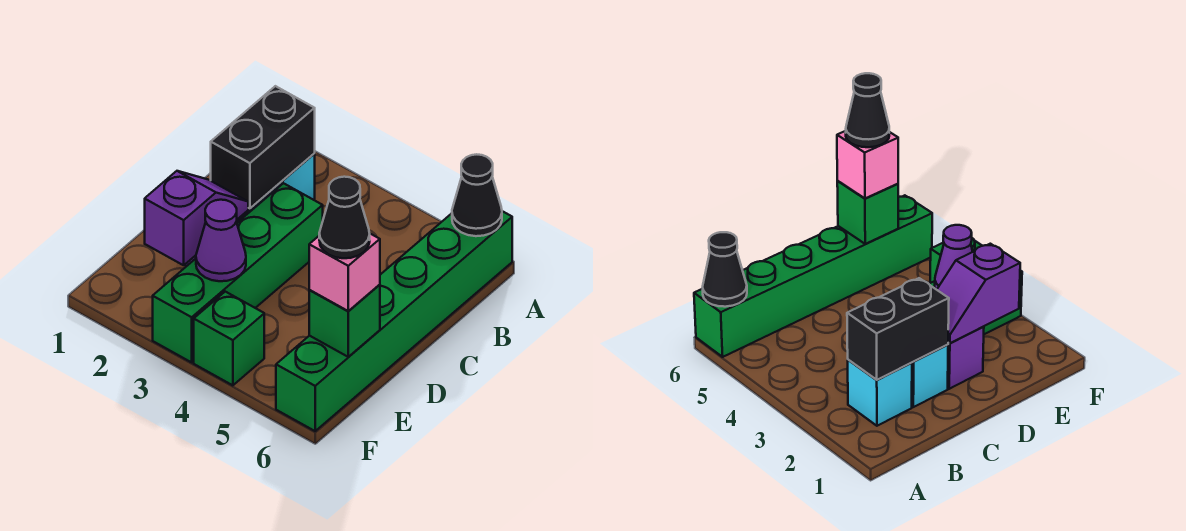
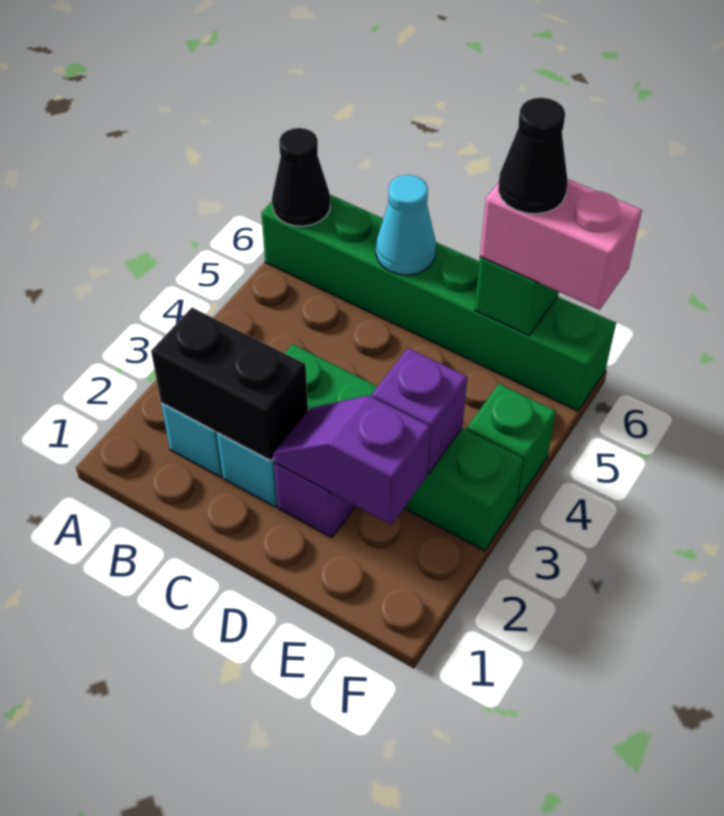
none -> cyan 1x1 cone [376,175,436,275]
purple 1x1 cone [196,200,246,281] -> purple 1x1 brick [372,348,467,474]
pink 1x1 brick [309,234,380,311] -> pink 1x2 brick [480,179,642,310]

